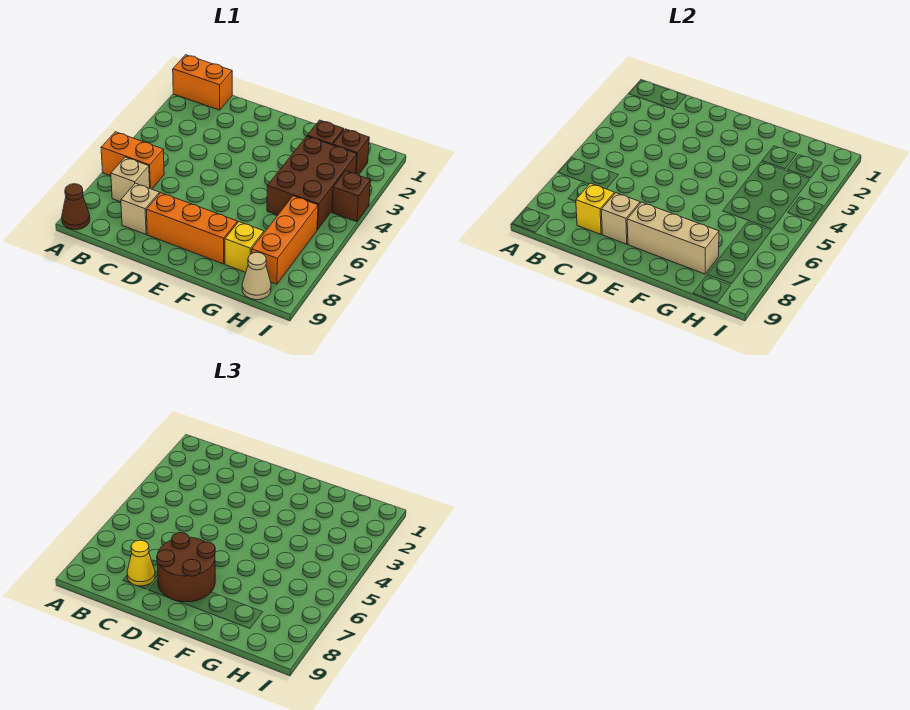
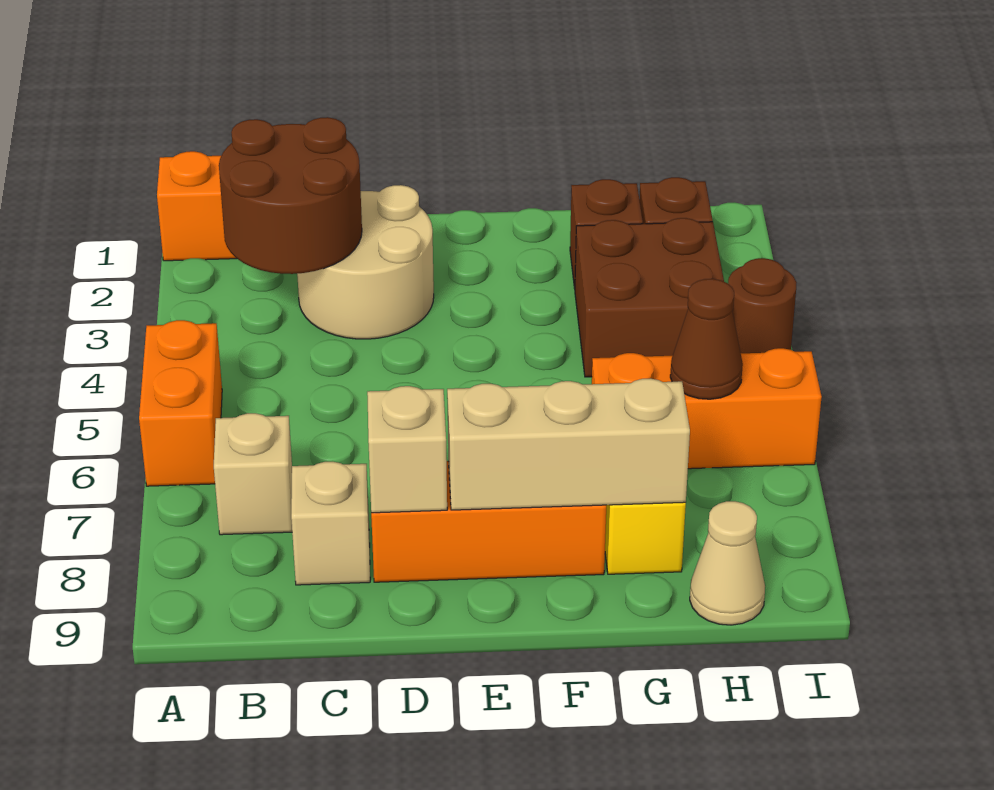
orange 1x2 brick [101,132,164,189] -> orange 1x2 brick turned to [139,320,222,486]
brown 1x1 cone [62,184,90,230] -> brown 1x1 cone moved to [670,279,743,399]
none -> tan 2x2 round brick [297,185,434,339]
yellow 1x1 brick [576,183,614,234] -> none
yellow 1x1 cone [127,540,155,586] -> none
brown 2x2 round brick [157,533,215,602] -> brown 2x2 round brick moved to [219,117,362,274]
brown 2x3 brick [267,136,357,230] -> brown 2x2 brick [575,218,724,377]
orange 1x3 brick [252,196,318,284] -> orange 1x3 brick turned to [592,348,822,469]
brown 1x1 brick [332,171,371,222] -> brown 1x1 round brick [728,258,797,353]

